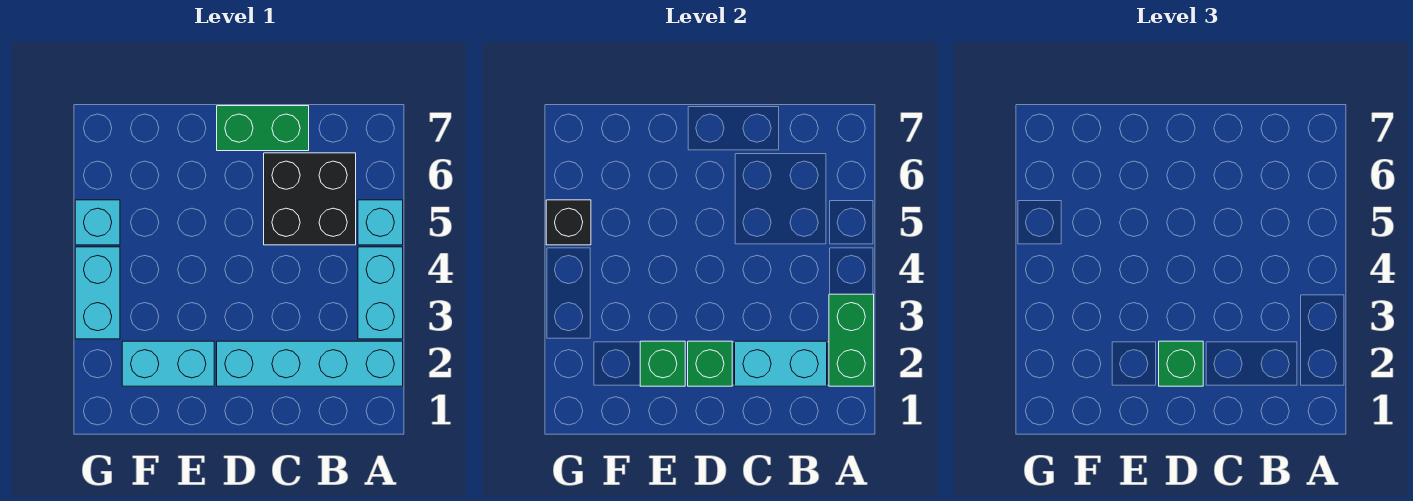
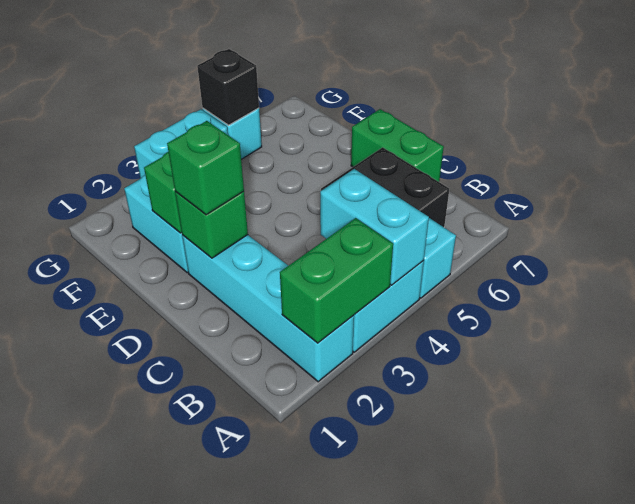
cyan 1x2 brick [735,341,827,386] -> cyan 1x2 brick moved to [320,169,429,285]

